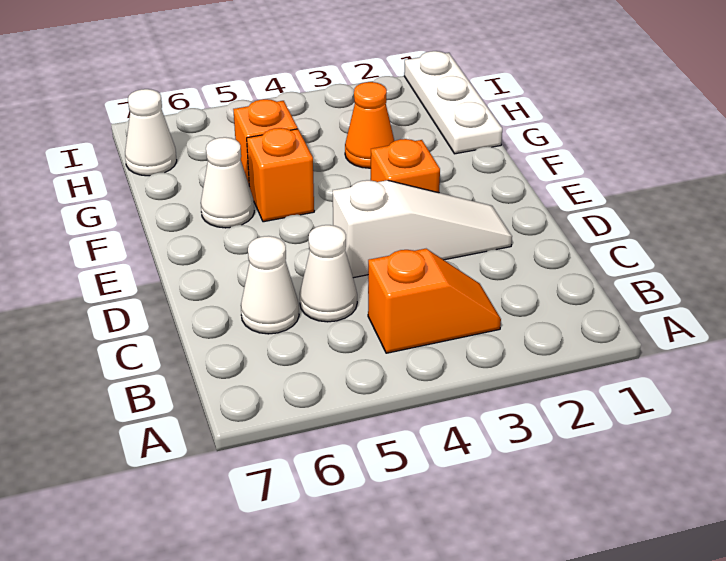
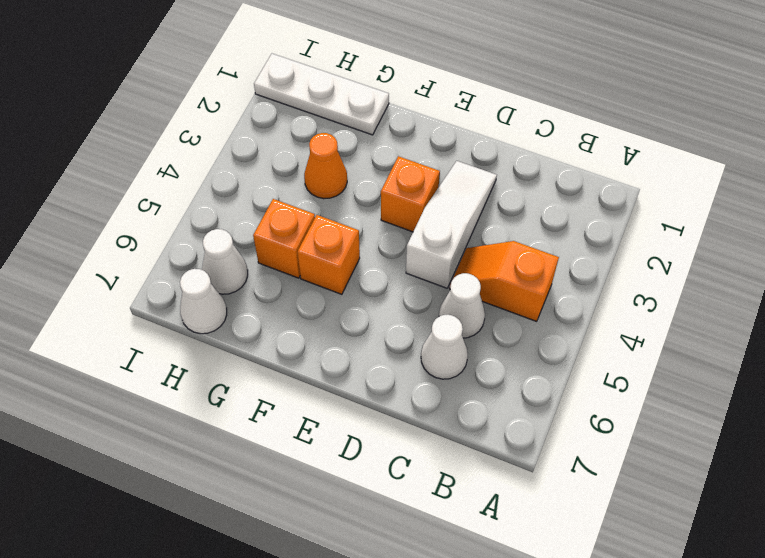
orange 1x2 slope [368,249,501,353] -> orange 1x2 slope turned to [450,241,559,321]
white 1x1 cone [201,137,254,228] -> white 1x1 cone moved to [202,229,248,294]

